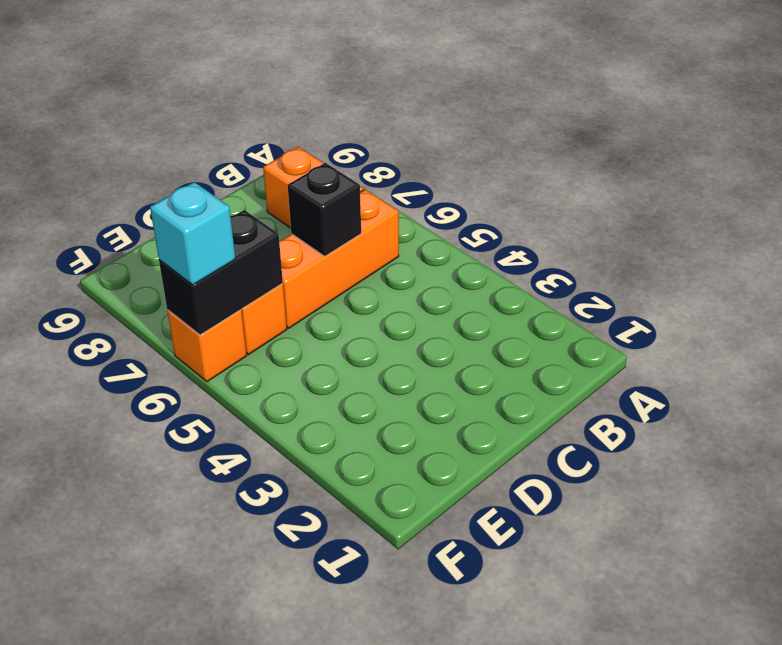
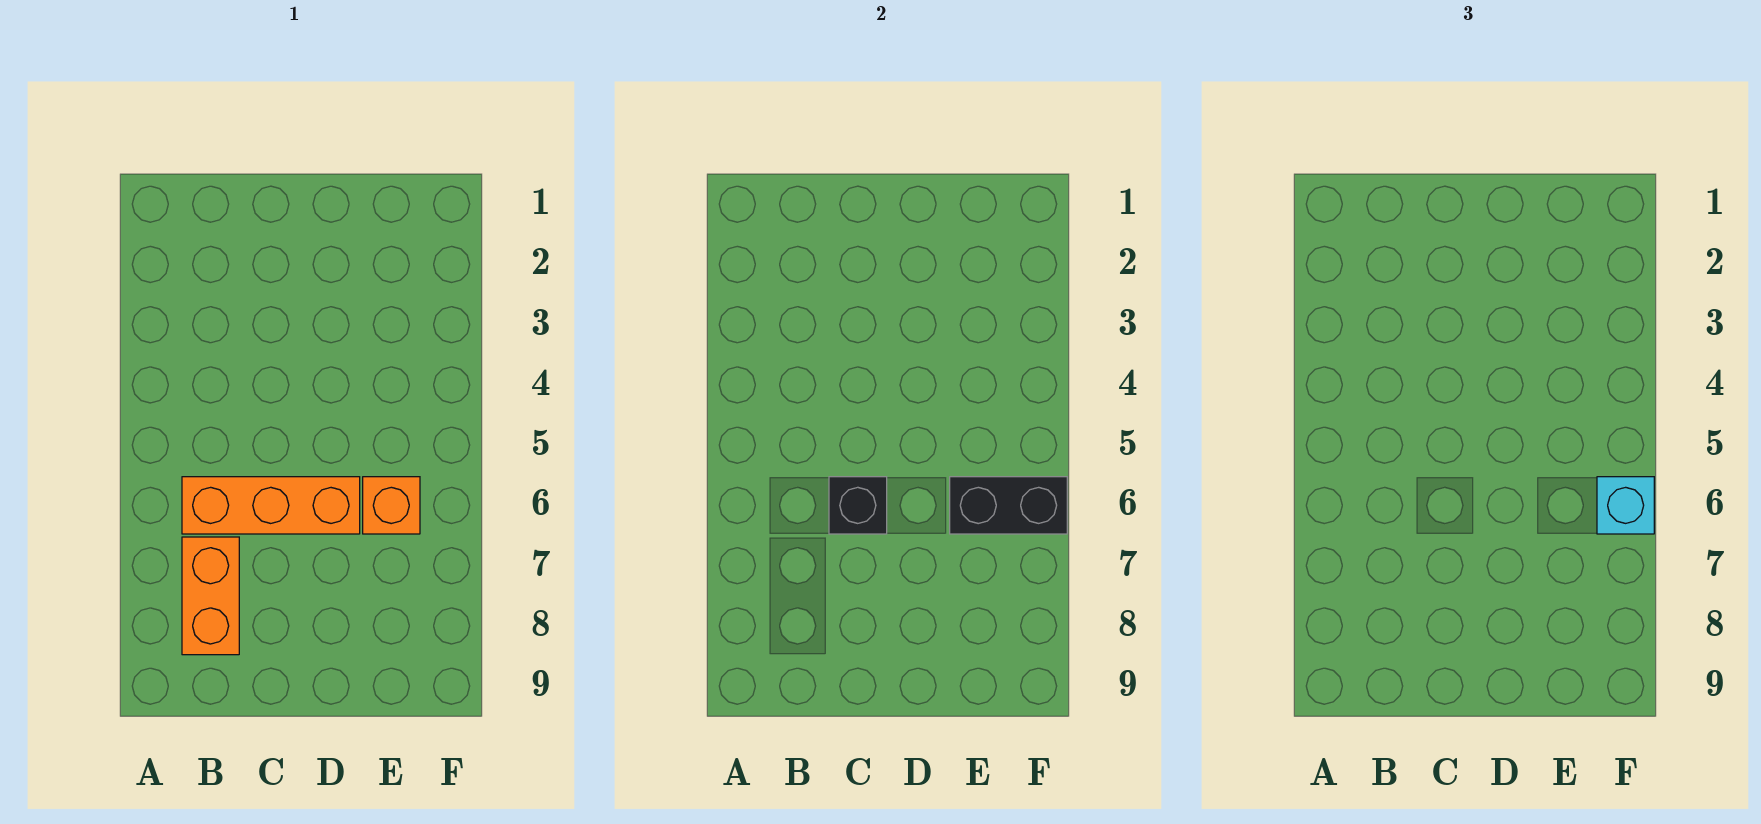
orange 1x1 brick [167,310,247,382] -> none

